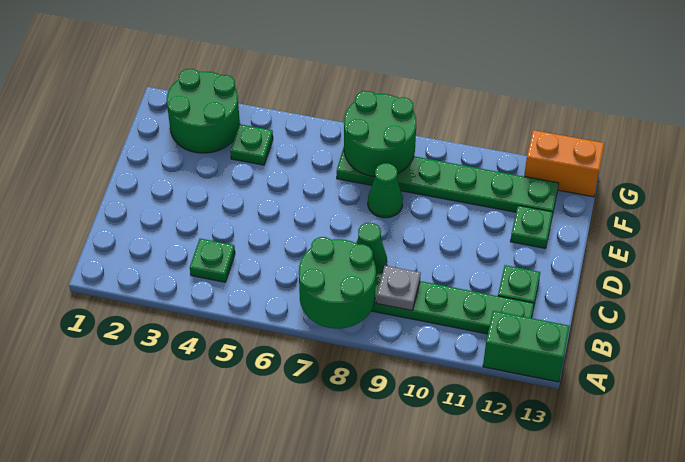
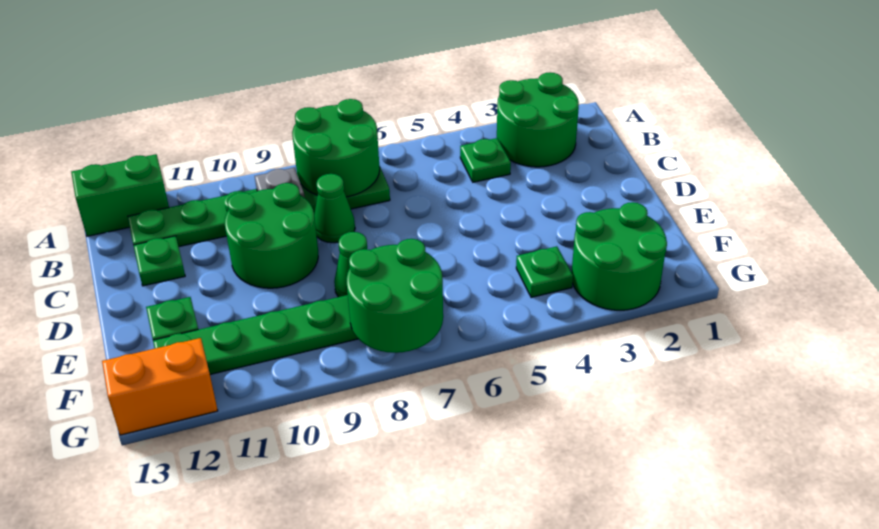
none -> green 2x2 round brick [497,72,579,167]
none -> green 2x2 round brick [224,183,318,288]

